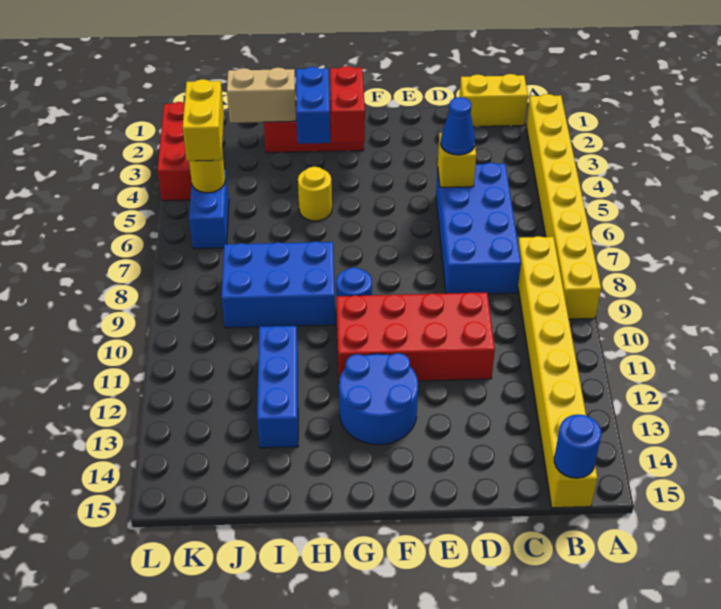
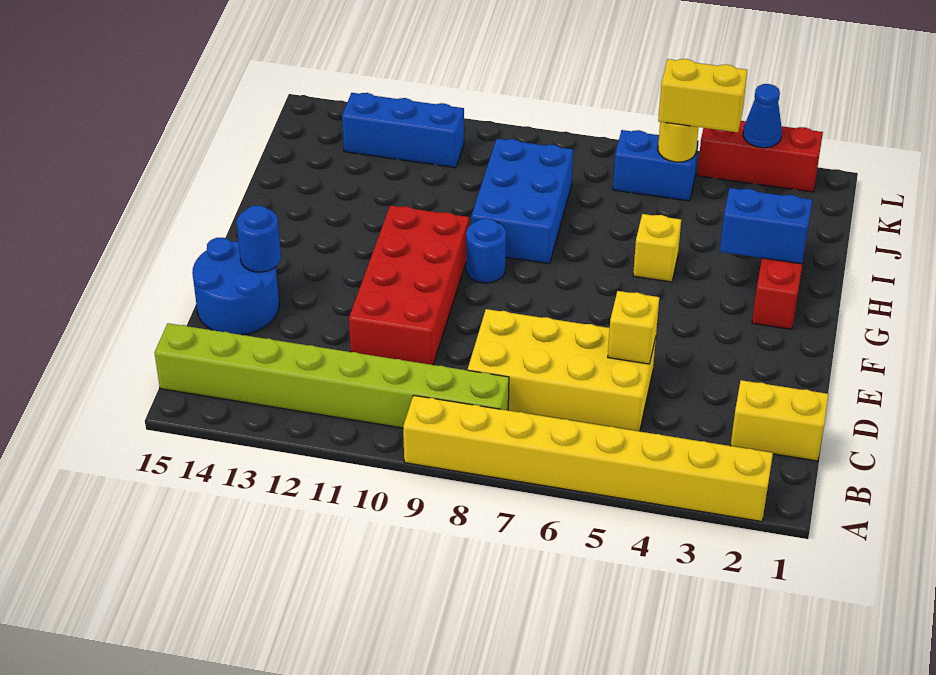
yellow 1x2 brick [460,74,528,127] -> yellow 1x2 brick turned to [731,380,828,461]
yellow 1x8 brick [518,236,598,508] -> lime 1x8 brick [154,323,509,428]
blue 1x1 round brick [554,414,601,478] -> blue 1x1 round brick moved to [237,206,281,272]
blue 2x4 brick [436,163,521,294] -> yellow 2x4 brick [468,309,656,431]
blue 1x1 cone [441,97,475,155] -> blue 1x1 cone moved to [743,84,782,148]
blue 2x2 round brick [339,353,418,445] -> blue 2x2 round brick moved to [192,238,279,335]
red 1x2 brick [330,66,365,143] -> none
yellow 1x1 round brick [298,167,332,221] -> yellow 1x1 brick [633,214,681,282]
tan 1x2 brick [227,68,296,123] -> none
blue 1x3 brick [257,326,298,448] -> blue 1x3 brick moved to [342,93,464,168]

